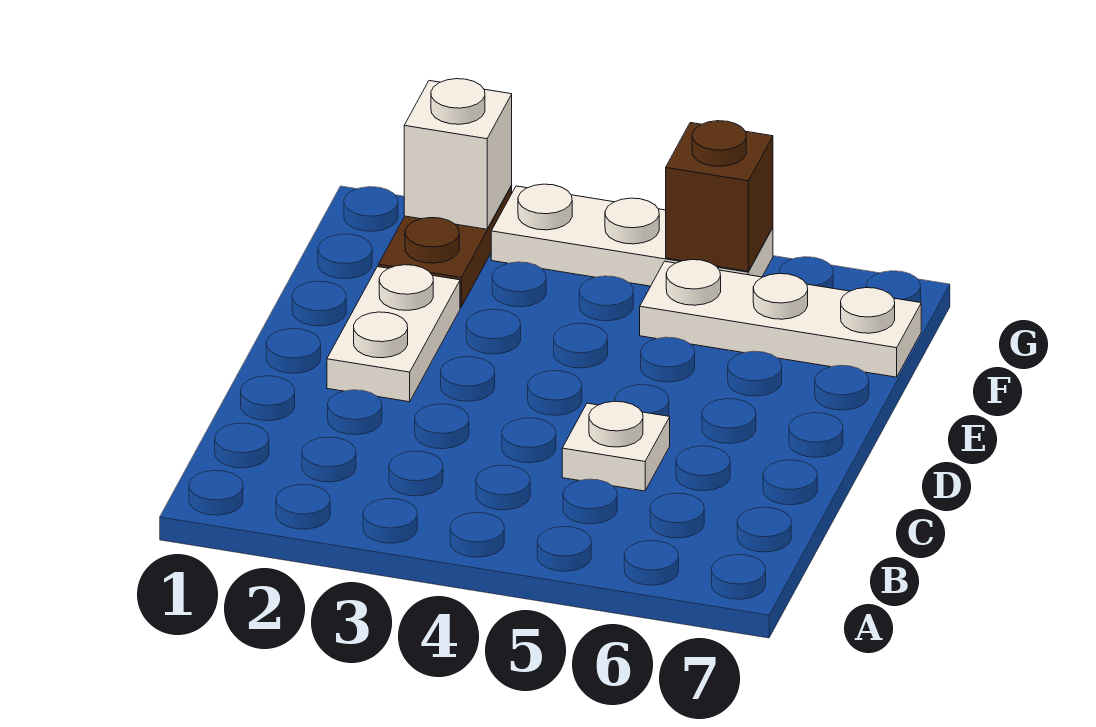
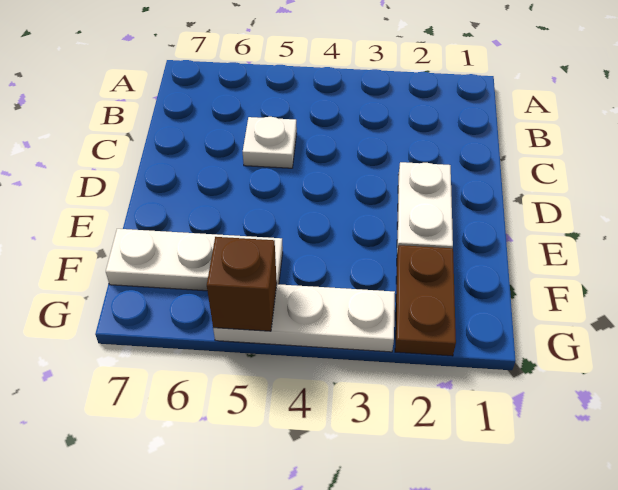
white 1x1 brick [404,79,512,229] -> none

